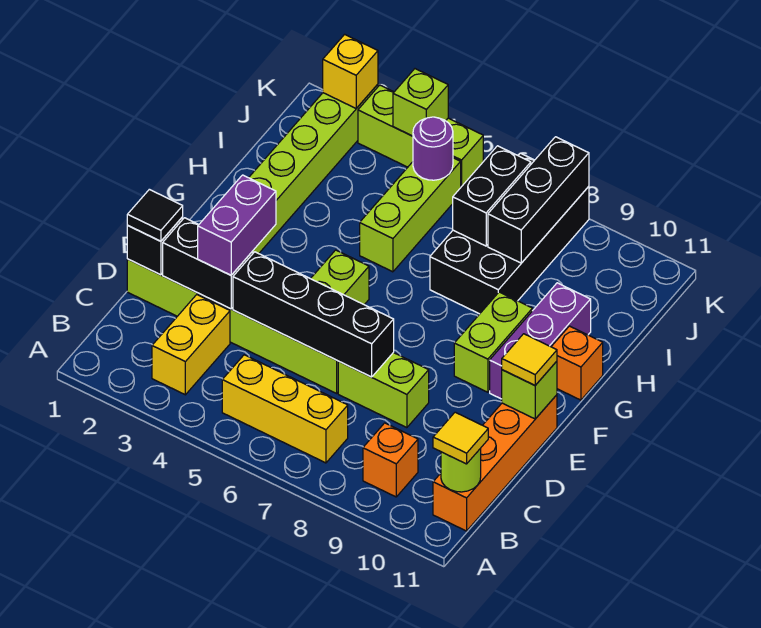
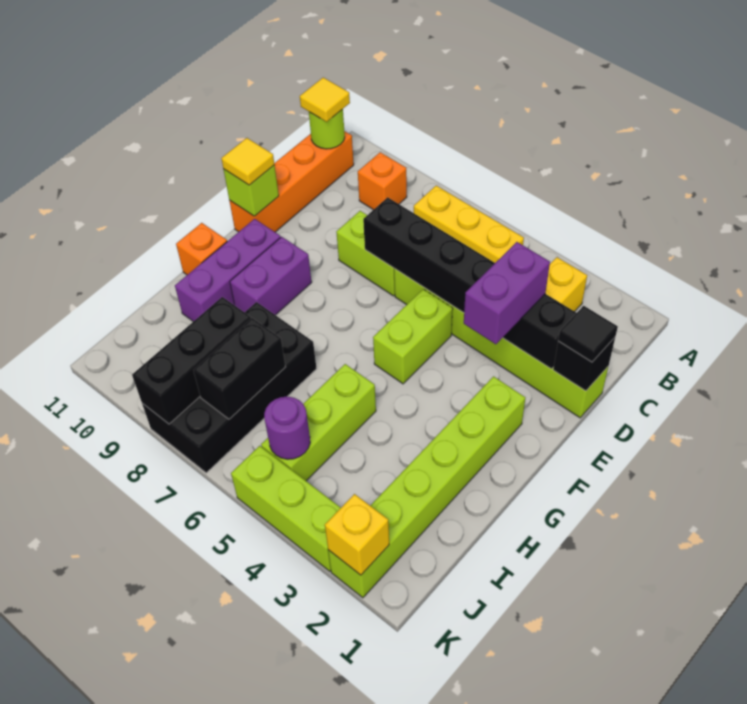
lime 1x2 brick [454,292,532,392] -> purple 1x2 brick [230,237,312,315]
lime 1x1 brick [393,69,448,136] -> none

